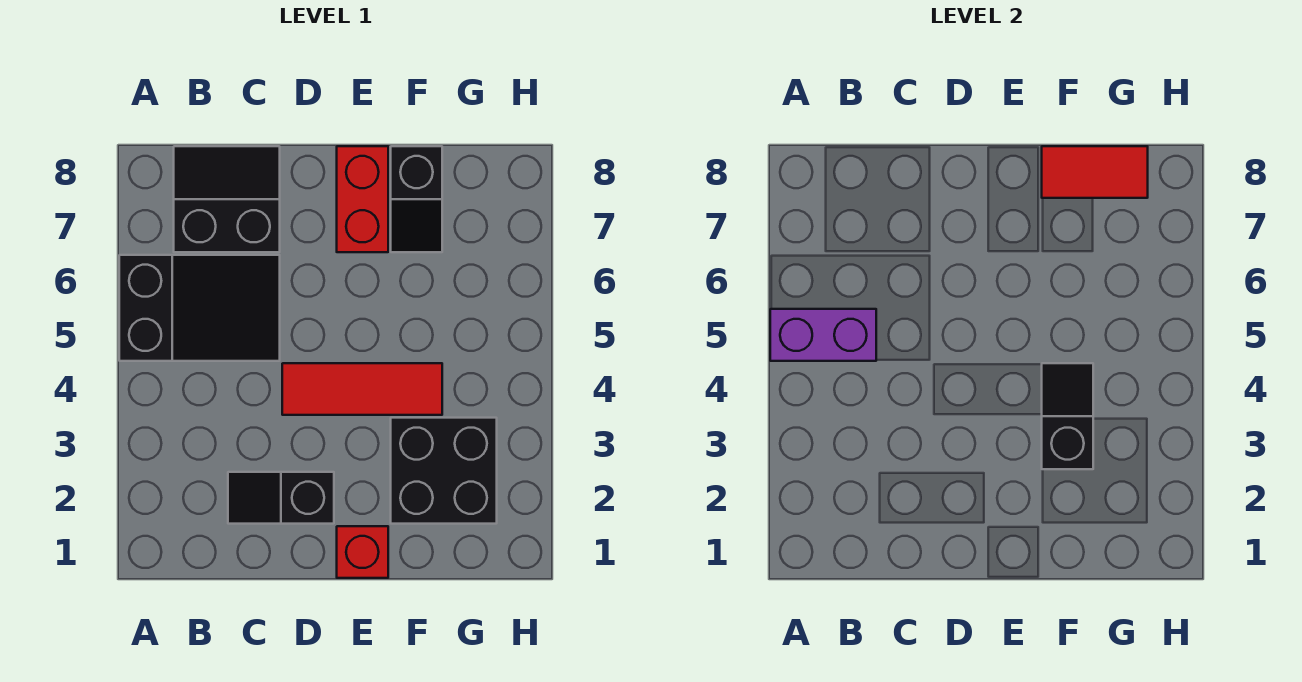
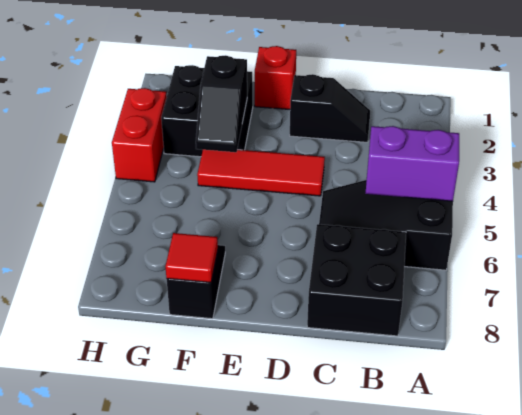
black 2x2 slope [174,146,280,252] -> black 2x2 brick [307,224,406,336]
red 1x2 brick [337,146,388,252] -> red 1x2 brick moved to [112,88,167,182]
red 1x2 tile [1042,146,1148,198] -> red 1x1 tile [165,233,218,283]

